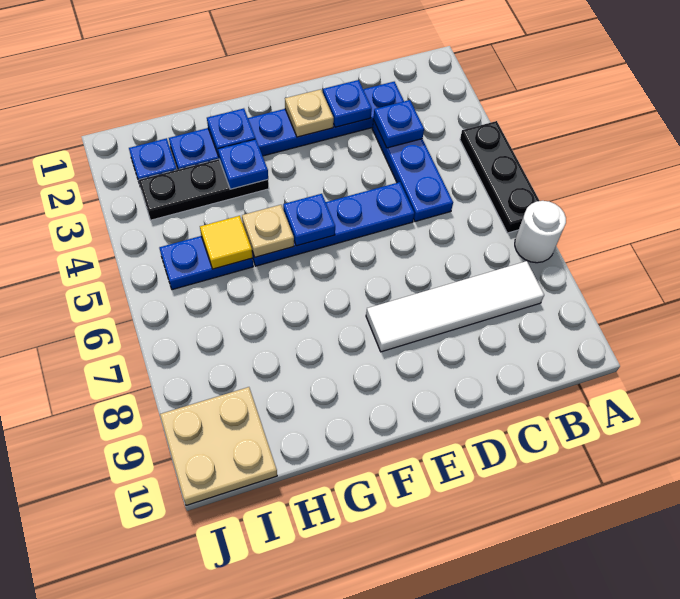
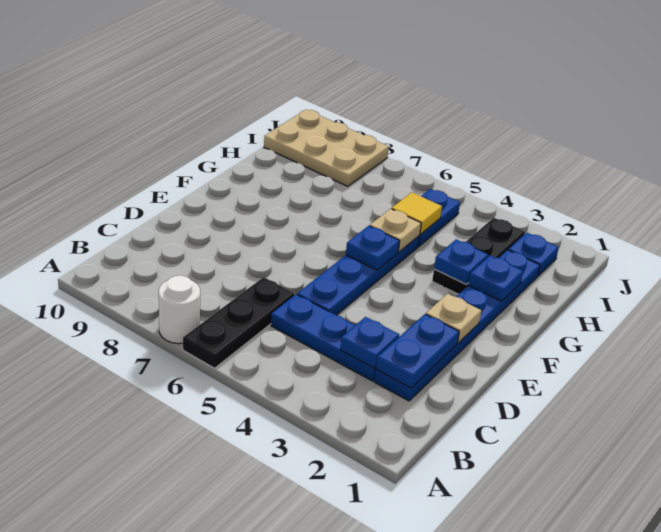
black 1x3 plate [460,121,539,233] -> black 1x3 plate turned to [183,277,294,368]
white 1x4 tile [366,261,544,352] -> none
blue 1x1 plate [323,80,372,127] -> blue 1x2 plate [376,314,459,388]
tan 2x2 plate [160,387,277,505] -> tan 2x3 plate [264,110,389,186]

